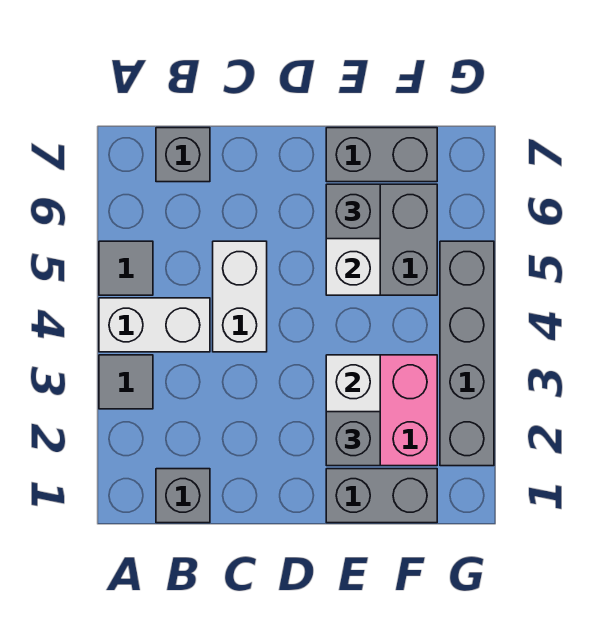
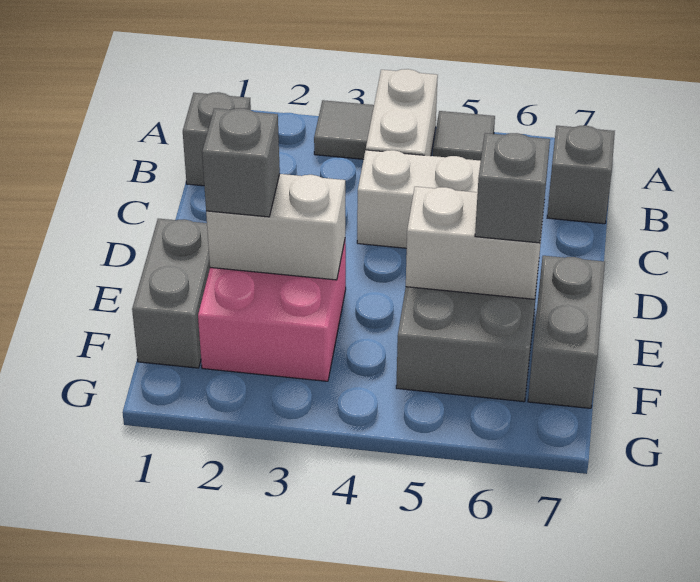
grey 1x4 brick [440,241,494,466] -> none

